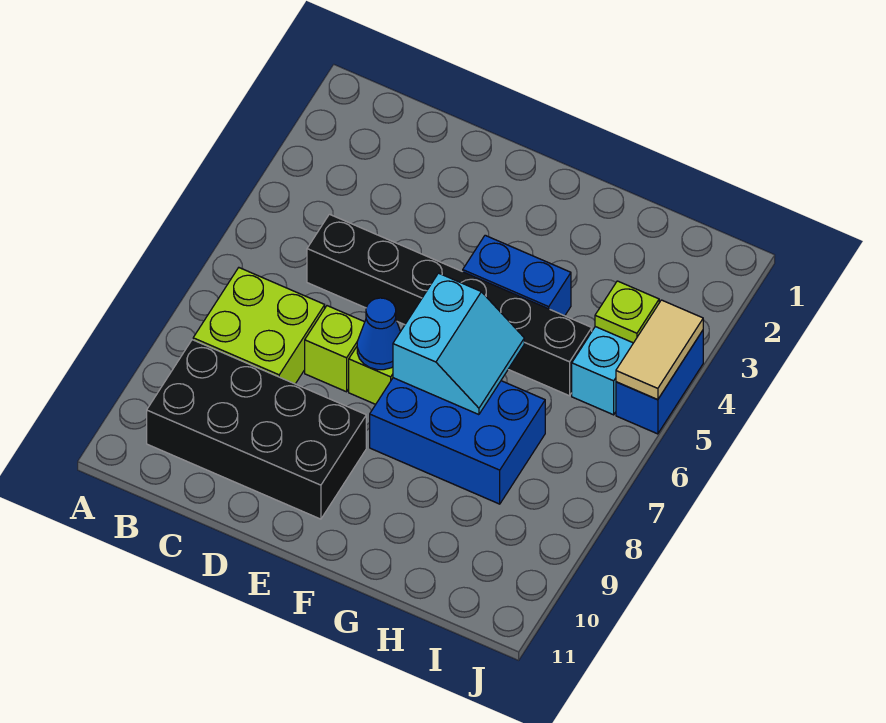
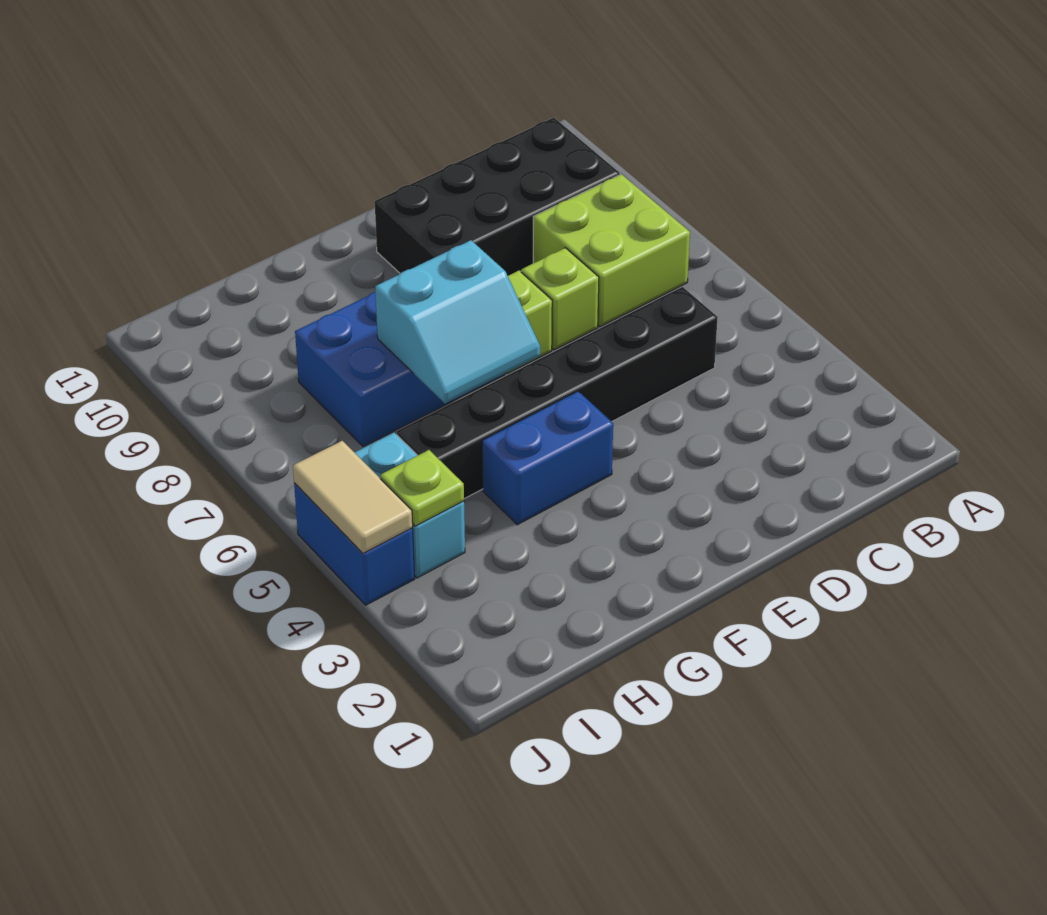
blue 1x1 cone [357,298,400,370] -> none
cyan 2x2 slope [393,273,524,415] -> cyan 2x2 slope turned to [375,240,540,403]

